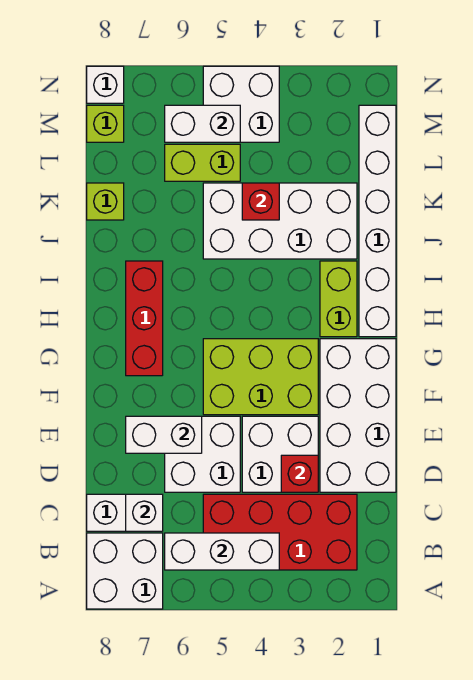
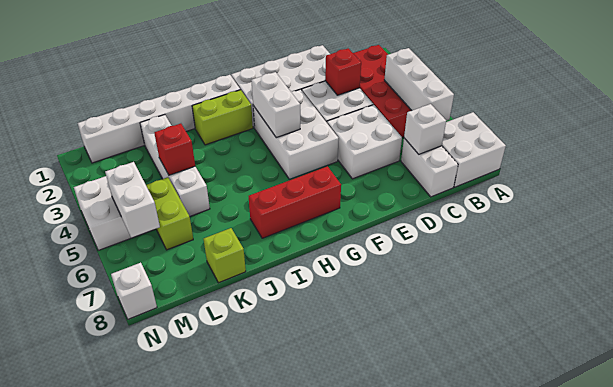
white 1x2 brick [126,416,202,453] -> white 1x2 brick moved to [251,72,300,138]
lime 2x3 brick [203,339,318,415] -> white 2x3 brick [253,89,339,179]
white 2x4 brick [203,183,357,259] -> white 1x4 brick [140,115,210,216]
lime 1x1 brick [87,105,124,142] -> none

